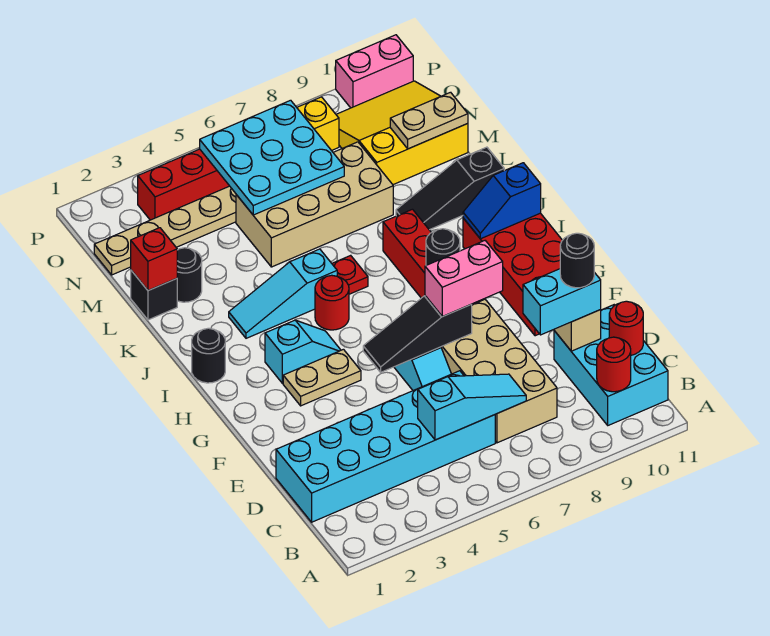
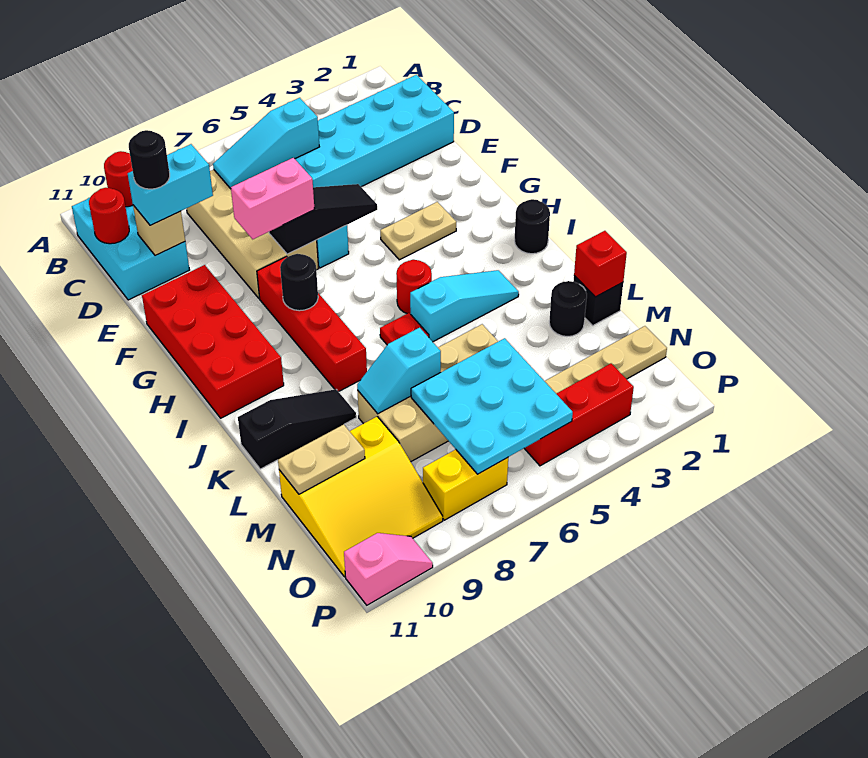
cyan 1x2 slope [265,320,341,383] -> cyan 1x2 slope moved to [357,328,441,414]
blue 1x2 slope [463,163,541,239] -> none
pink 1x2 brick [336,35,413,108] -> pink 1x2 slope [344,533,433,605]

